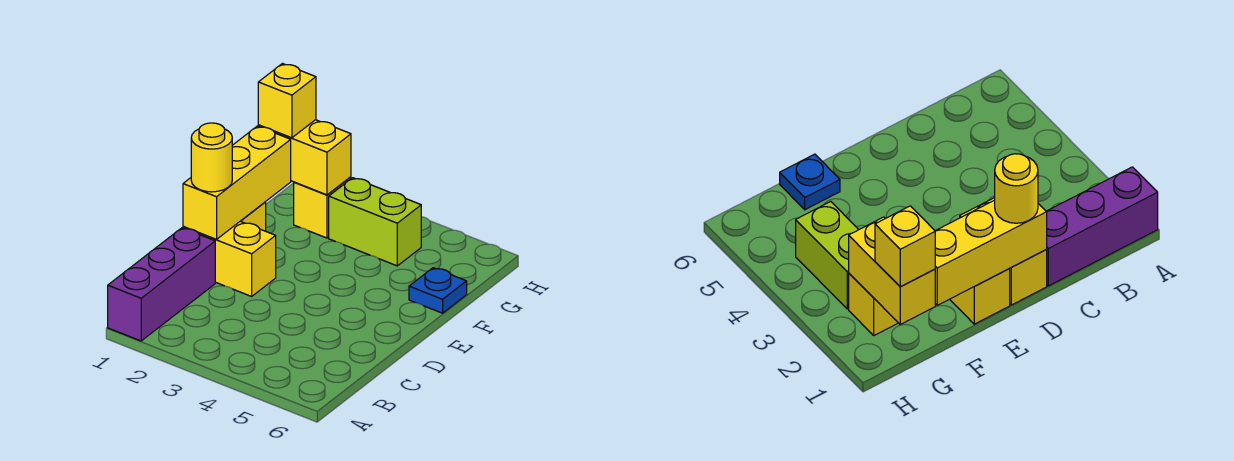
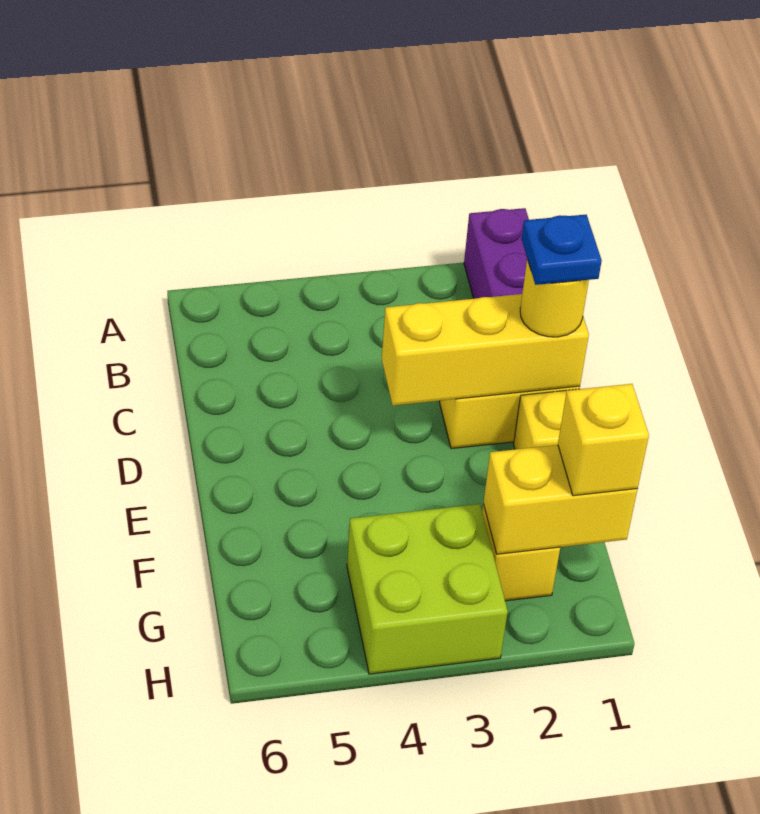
yellow 1x3 brick [183,126,291,239] -> yellow 1x3 brick turned to [382,294,589,405]
blue 1x1 plate [409,268,467,313] -> blue 1x1 plate moved to [522,215,602,285]
lime 1x2 brick [329,178,421,266] -> lime 2x2 brick [347,504,508,674]

